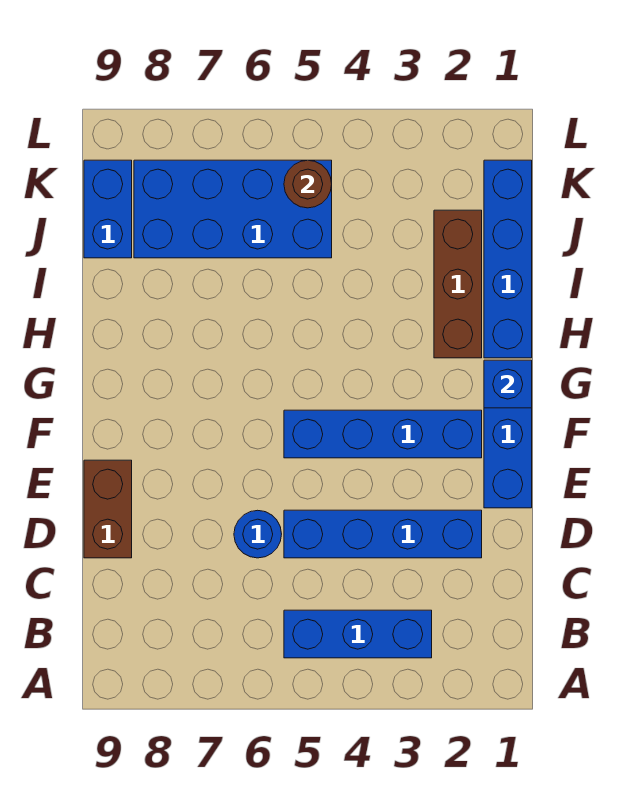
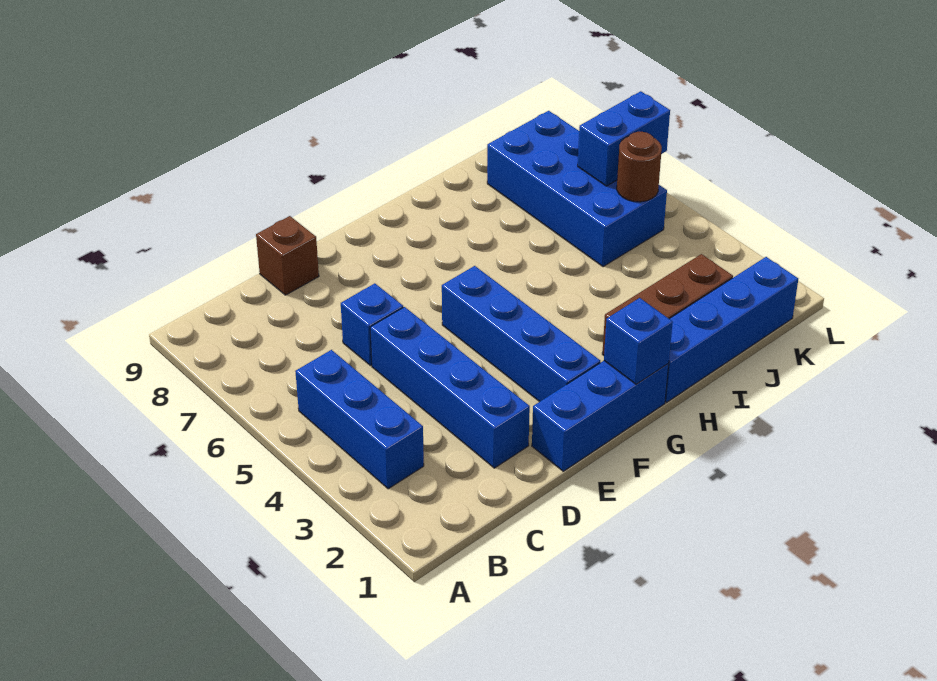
blue 1x1 round brick [234,510,282,558] -> blue 1x1 brick [341,283,403,366]
brown 1x2 brick [84,460,132,558] -> brown 1x1 brick [256,216,319,295]
blue 1x2 brick [84,160,132,258] -> blue 1x2 brick moved to [578,91,670,186]

